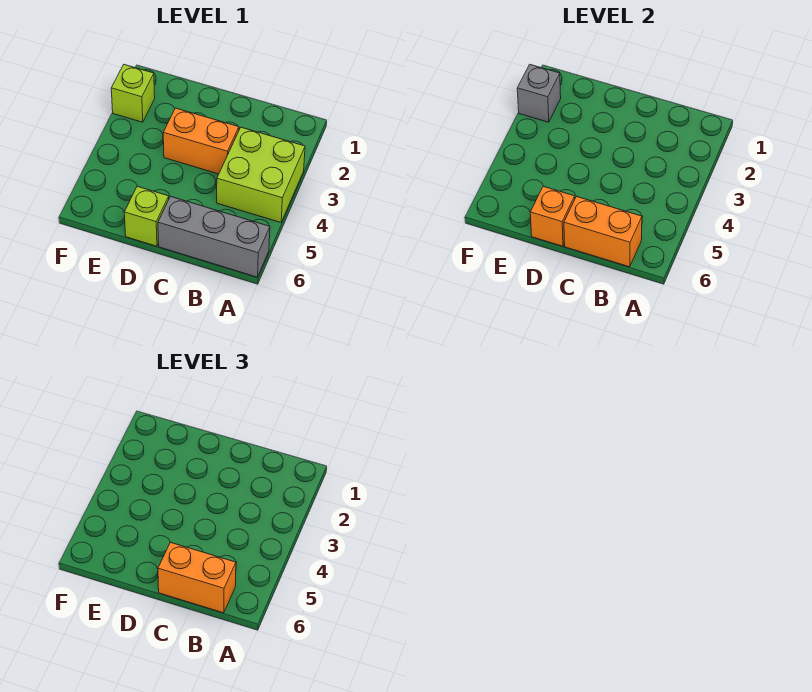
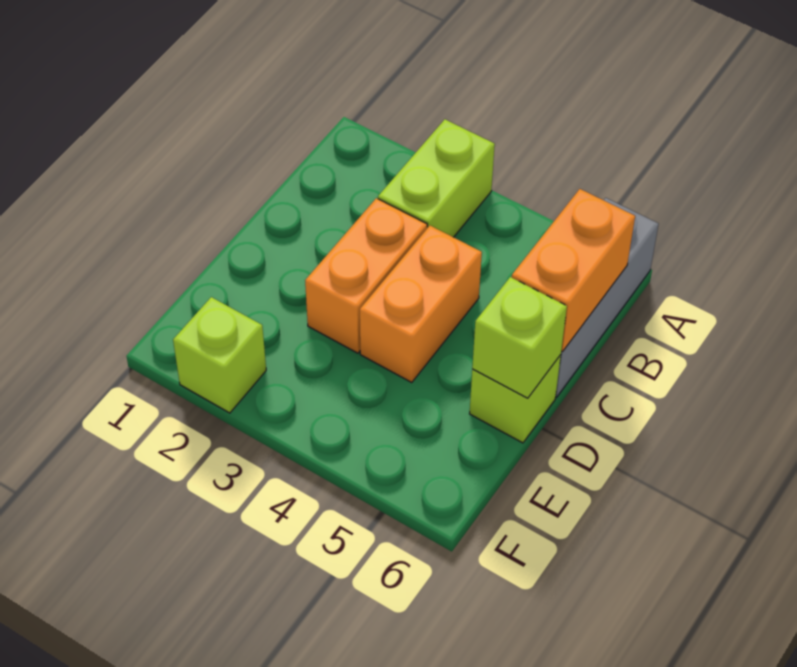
lime 2x2 brick [217,127,305,223] -> lime 1x2 brick [378,119,495,237]
orange 1x2 brick [158,542,236,613] -> orange 1x2 brick moved to [360,226,482,382]
orange 1x1 brick [530,186,575,246] -> lime 1x1 brick [472,277,567,398]
grey 1x1 brick [517,65,561,122] -> none

